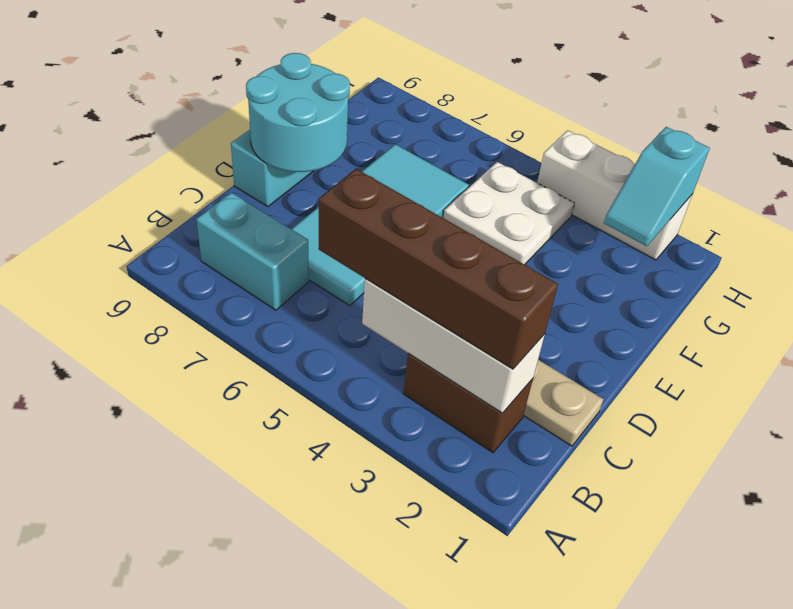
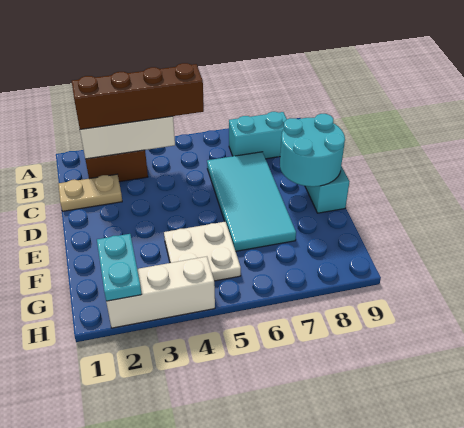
cyan 1x2 slope [604,127,710,246] -> cyan 1x2 plate [97,234,141,301]

